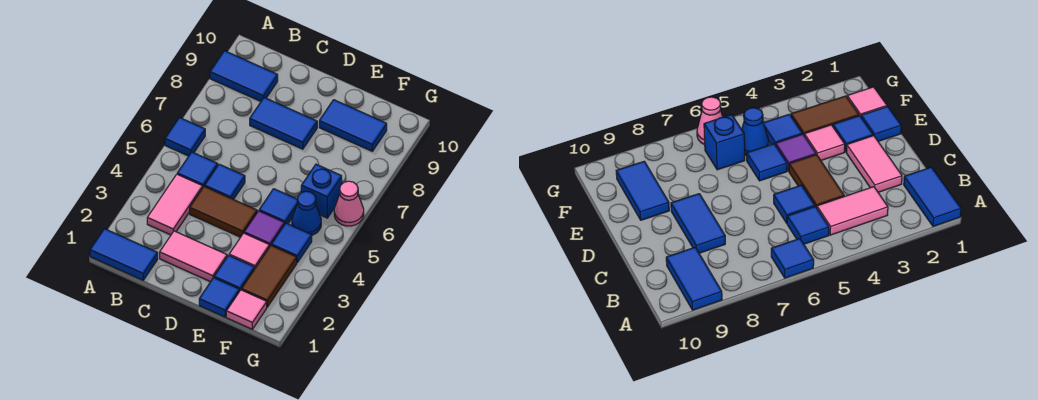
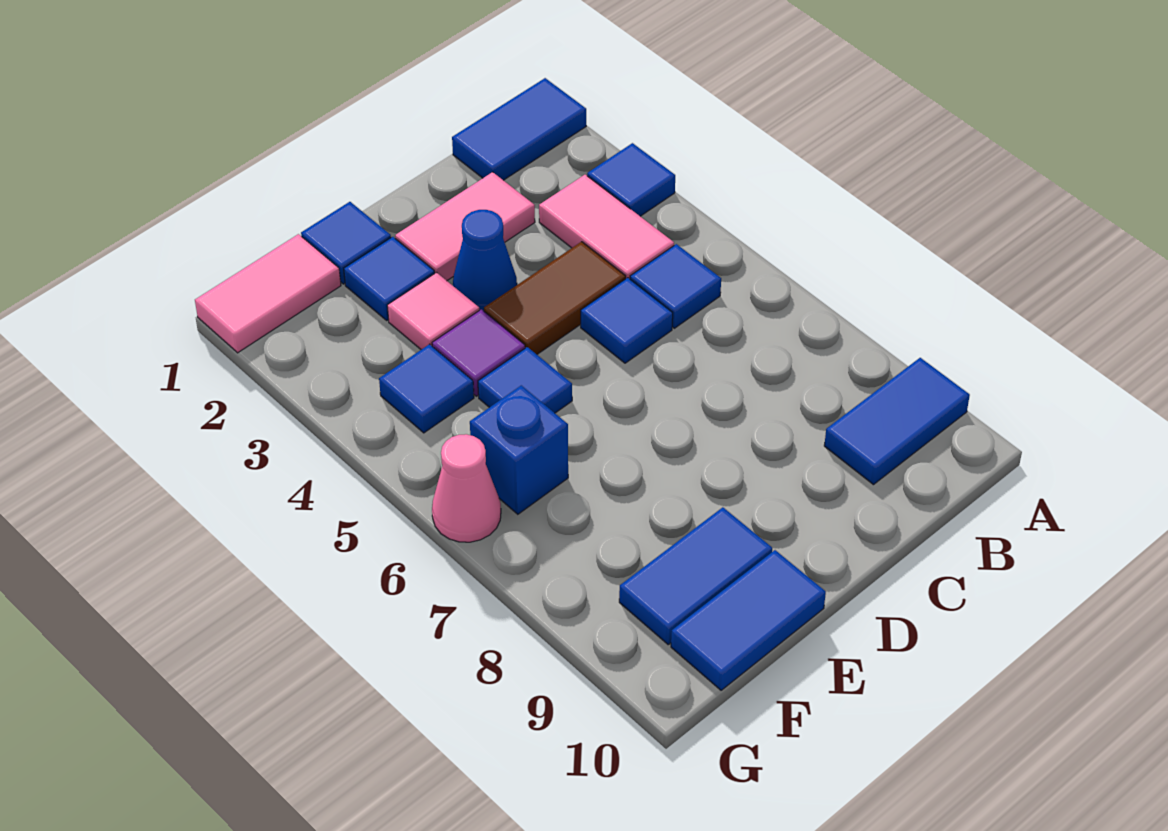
blue 1x1 tile [165,118,205,156] -> blue 1x1 tile moved to [587,143,675,216]
blue 1x2 tile [250,98,317,149] -> blue 1x2 tile moved to [671,550,826,690]
pink 1x1 tile [226,290,267,329] -> pink 1x2 tile [195,234,341,353]
brown 1x2 tile [241,246,297,307] -> none
blue 1x1 cone [292,191,321,235] -> blue 1x1 cone moved to [453,210,517,311]

